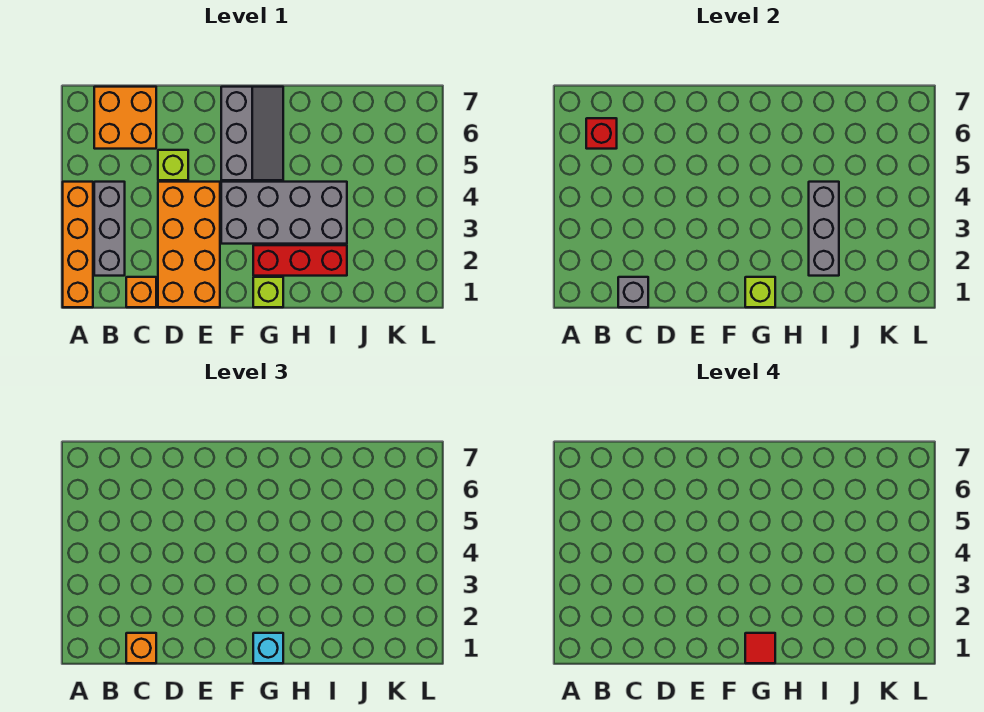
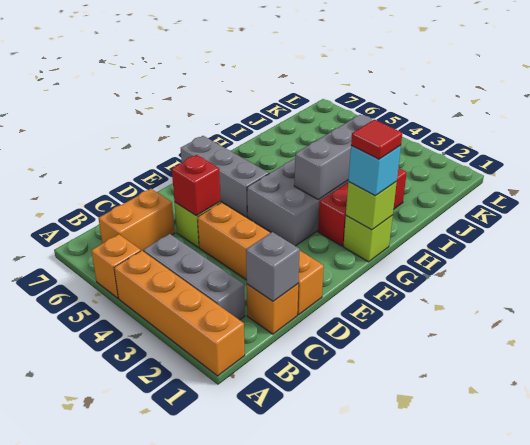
orange 2x2 brick [94,87,156,149] -> orange 1x2 brick [98,189,175,251]
red 1x1 brick [586,118,617,149] -> red 1x1 brick moved to [172,155,221,216]
orange 1x1 brick [126,633,156,663] -> orange 1x1 brick moved to [91,234,141,298]
orange 2x4 brick [158,182,220,307] -> orange 1x4 brick [198,202,324,315]
grey 1x3 brick [809,182,839,276] -> grey 1x3 brick turned to [294,115,372,200]

